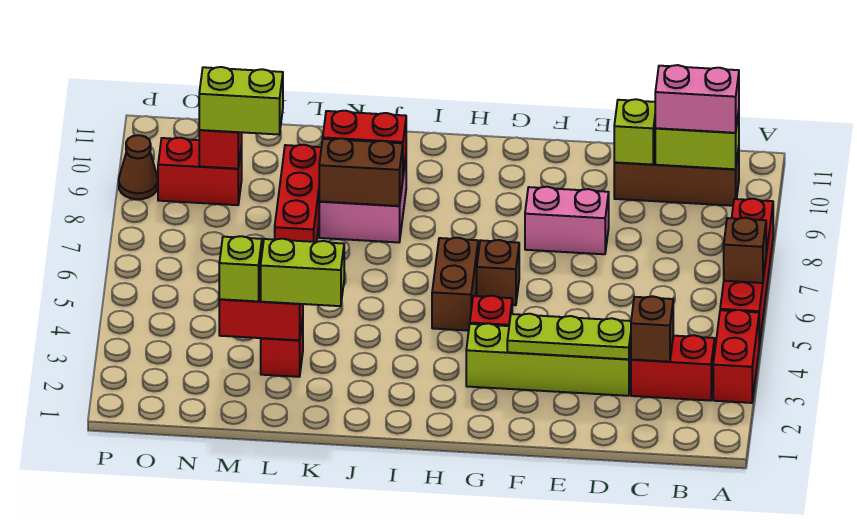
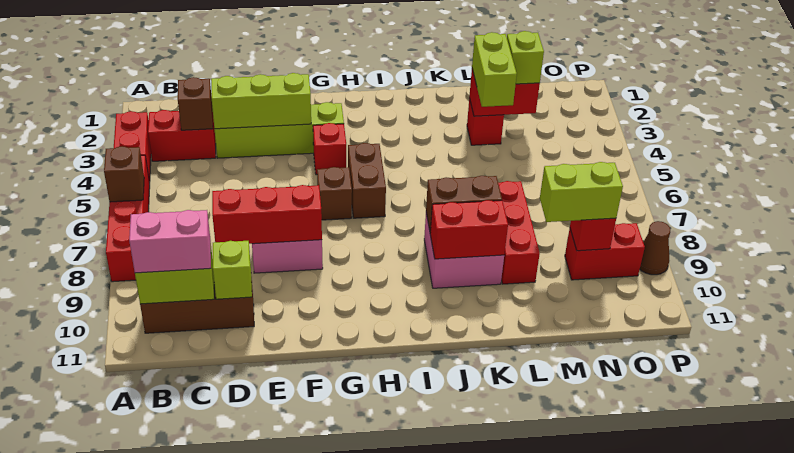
lime 1x3 plate [507,314,631,359] -> lime 1x3 brick [211,73,311,129]
none -> red 1x3 brick [212,185,322,244]
lime 1x2 brick [261,239,344,306] -> lime 1x2 brick turned to [472,32,517,107]

